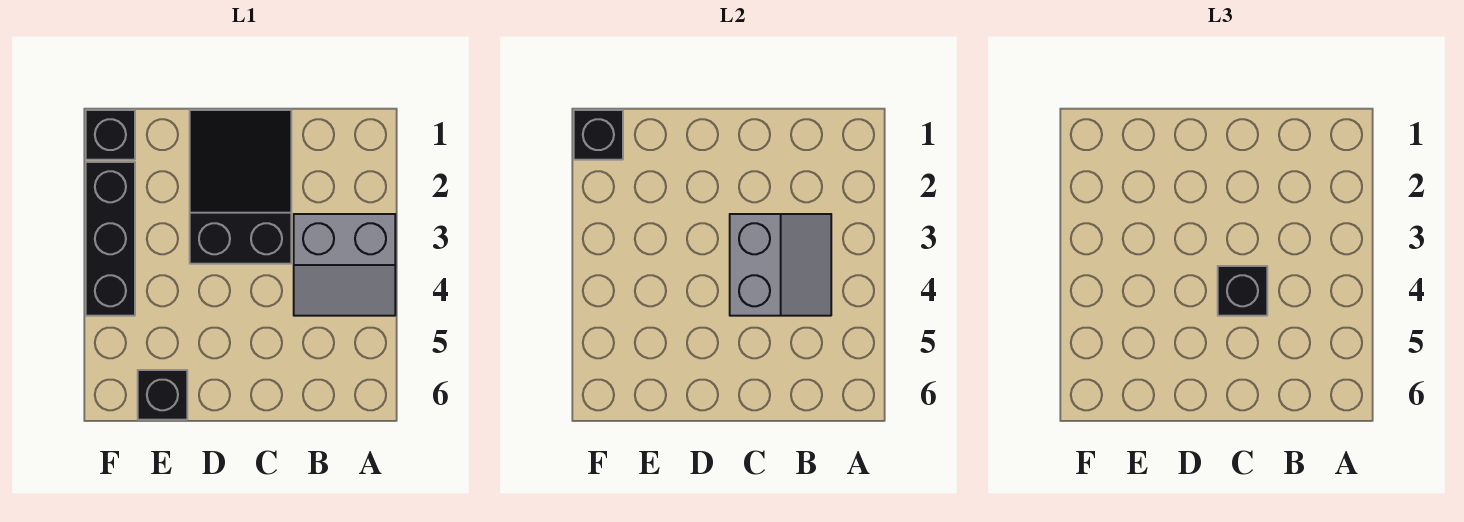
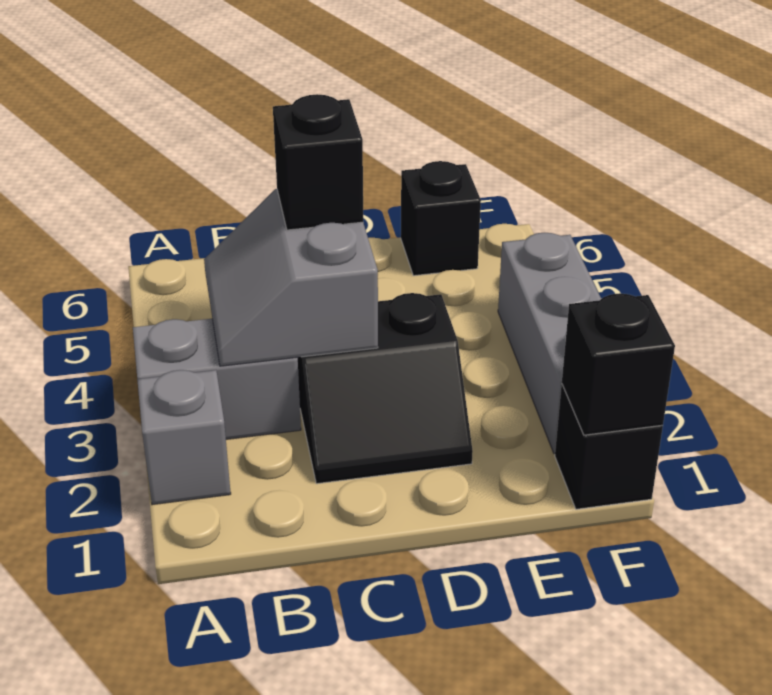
none -> grey 1x1 brick [137,370,231,505]
black 2x3 slope [190,110,291,264] -> black 2x2 slope [298,293,473,484]
black 1x3 brick [86,162,135,316] -> grey 1x3 brick [498,233,601,453]

